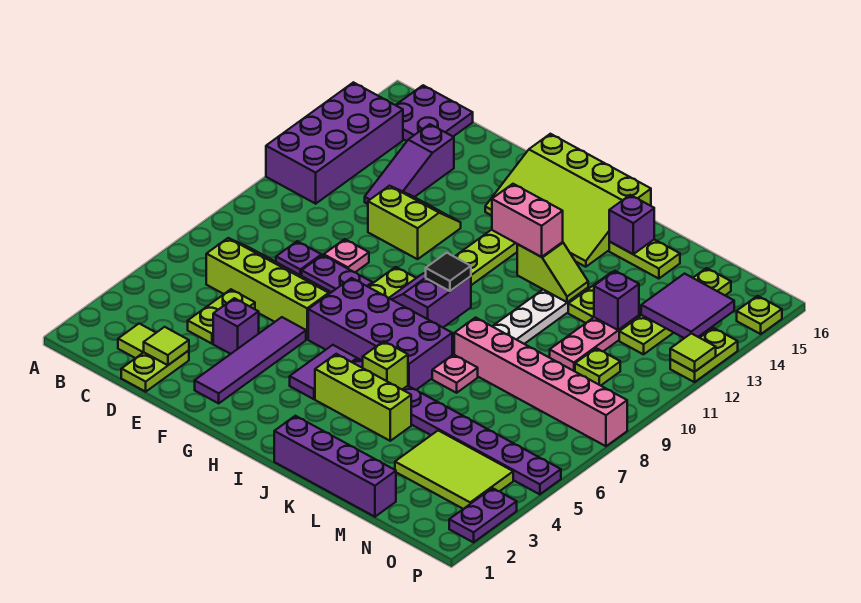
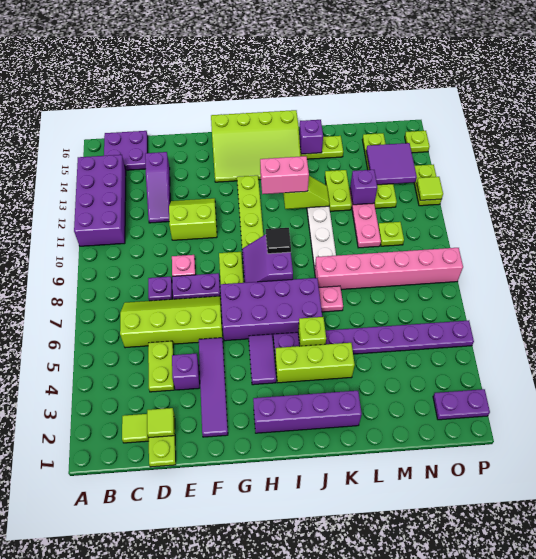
purple 1x4 brick [274,416,396,517] -> purple 1x4 brick moved to [253,391,362,433]
lime 2x3 tile [395,430,513,509] -> none
purple 1x2 plate [449,488,517,542] -> purple 1x2 plate turned to [433,389,490,420]

